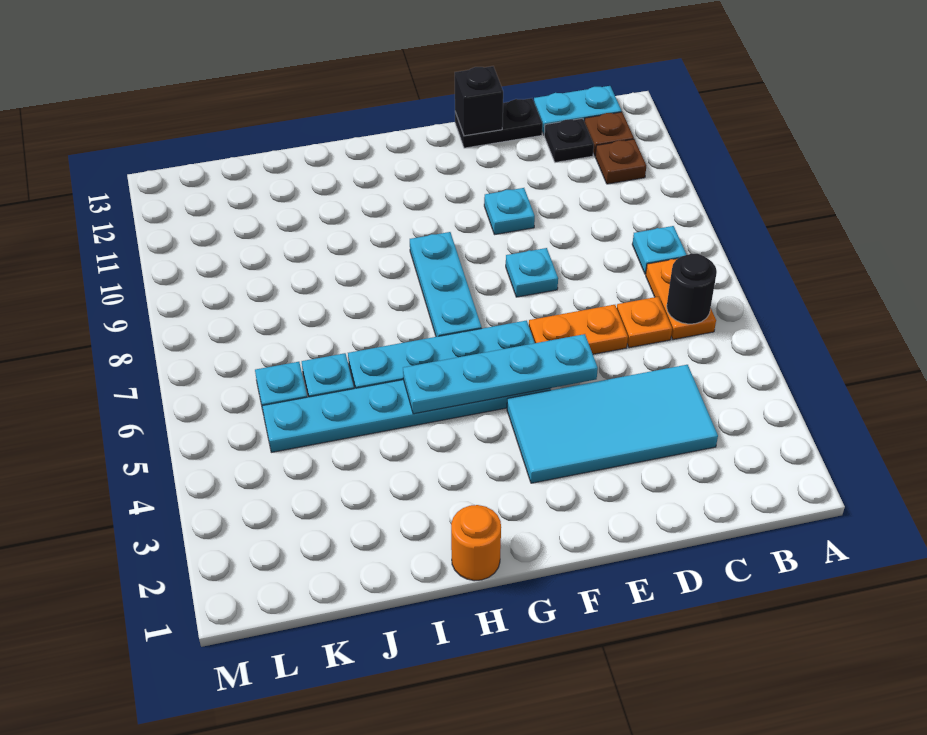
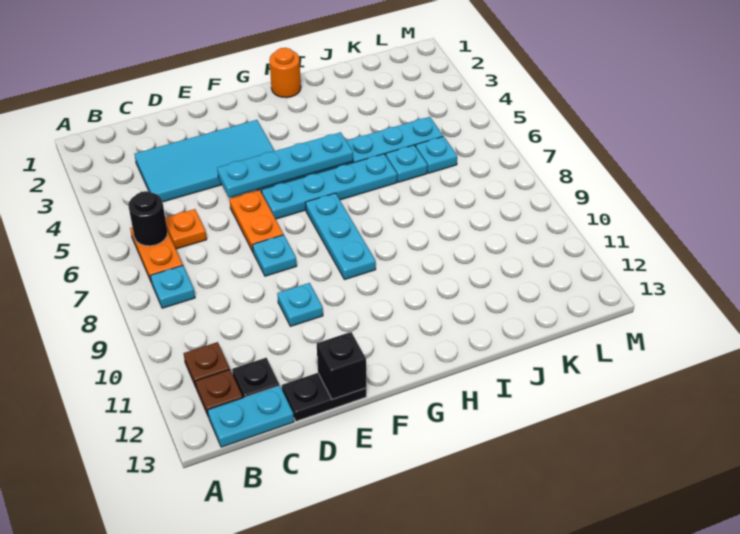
orange 1x2 plate [529,305,628,354] -> orange 1x2 plate turned to [229,190,283,252]

